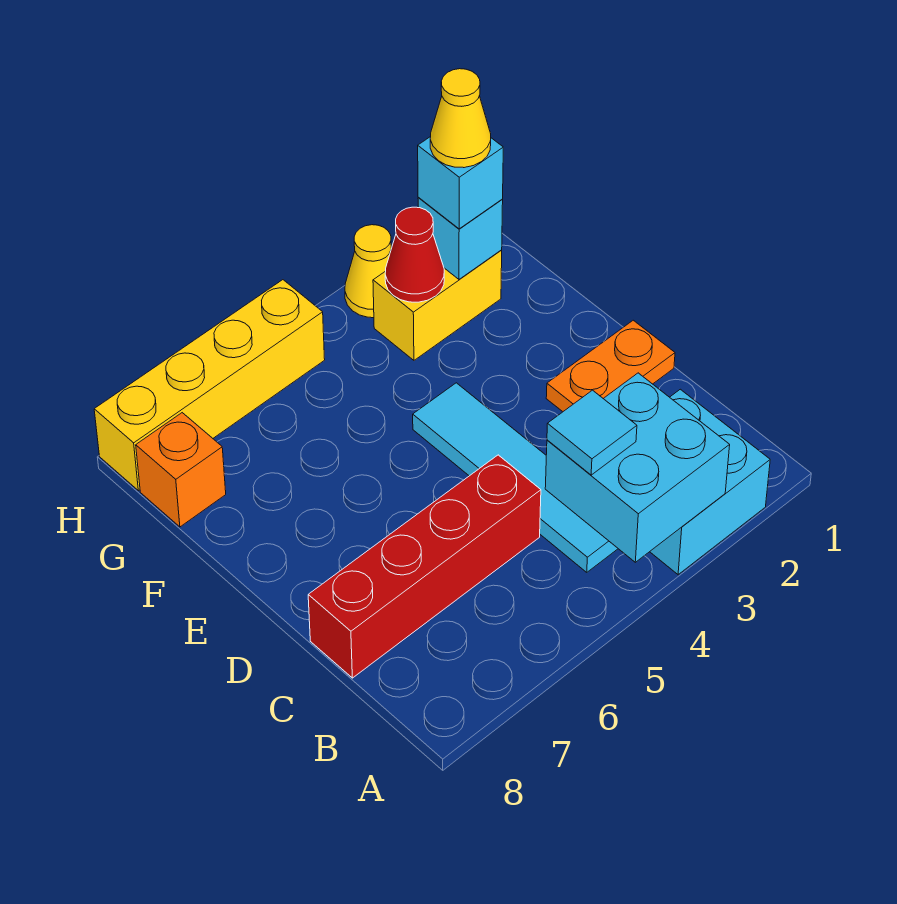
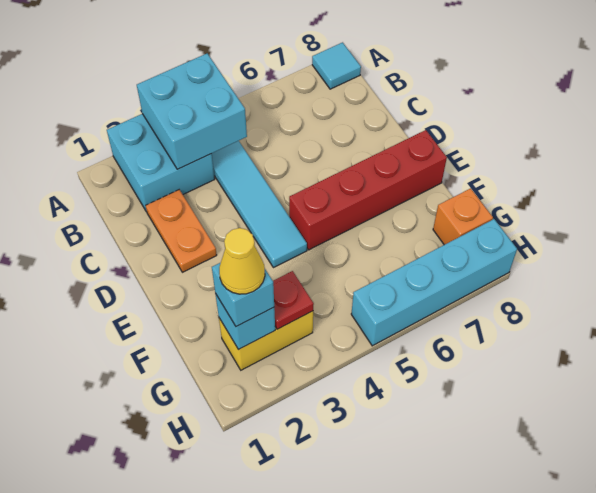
cyan 1x1 tile [547,390,637,475] -> cyan 1x1 tile moved to [312,42,361,89]
red 1x4 brick [308,455,541,678] -> red 1x4 brick moved to [289,130,447,250]
orange 1x2 plate [546,320,675,412] -> orange 1x2 plate turned to [146,190,217,272]
red 1x1 cone [385,207,444,302] -> red 1x1 plate [273,271,314,329]
yellow 1x1 cone [345,225,391,318] -> none
yellow 1x4 brick [94,280,325,491] -> cyan 1x4 brick [351,219,517,346]

